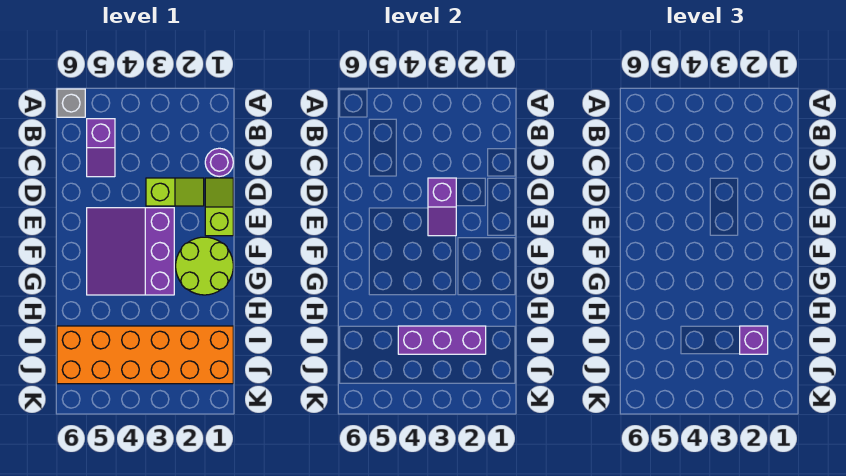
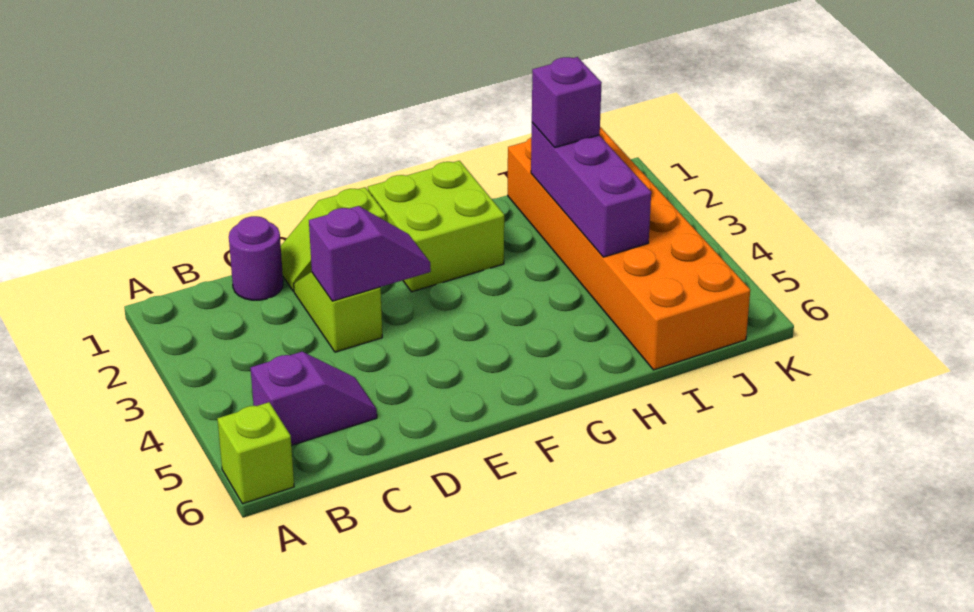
grey 1x1 brick [57,89,85,117] -> lime 1x1 brick [217,402,294,504]
purple 3x3 slope [87,208,174,295] -> none
lime 2x2 round brick [176,237,233,295] -> lime 2x2 brick [368,161,504,292]

